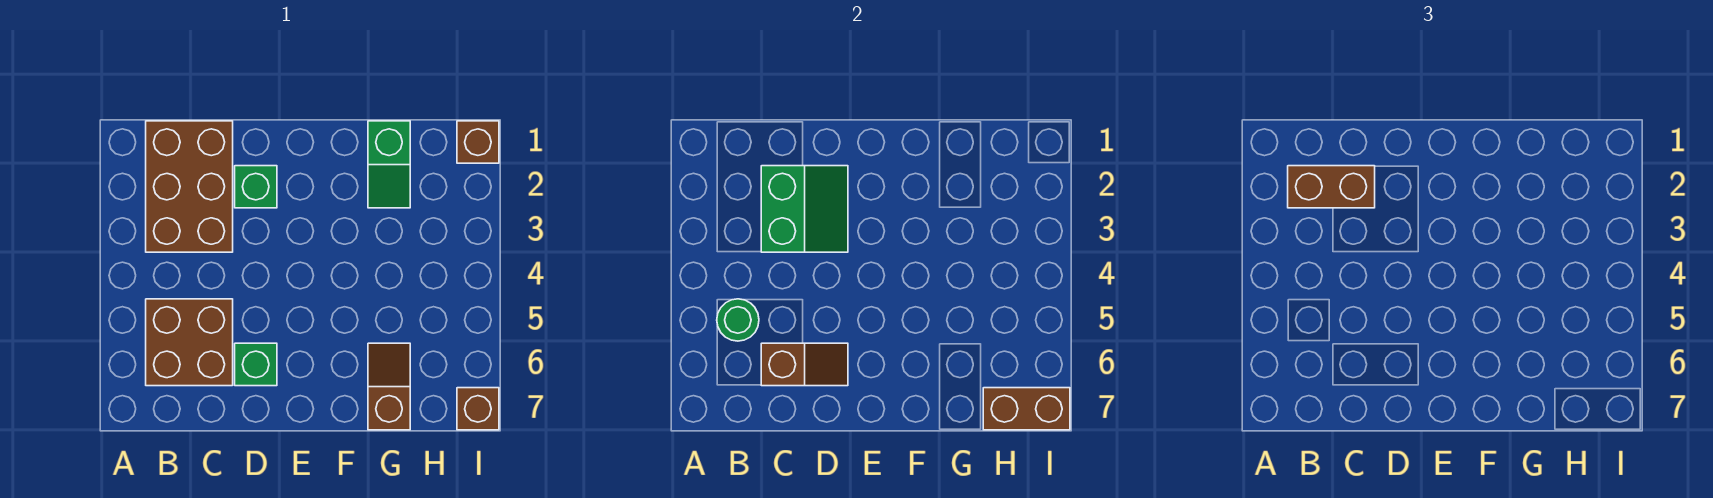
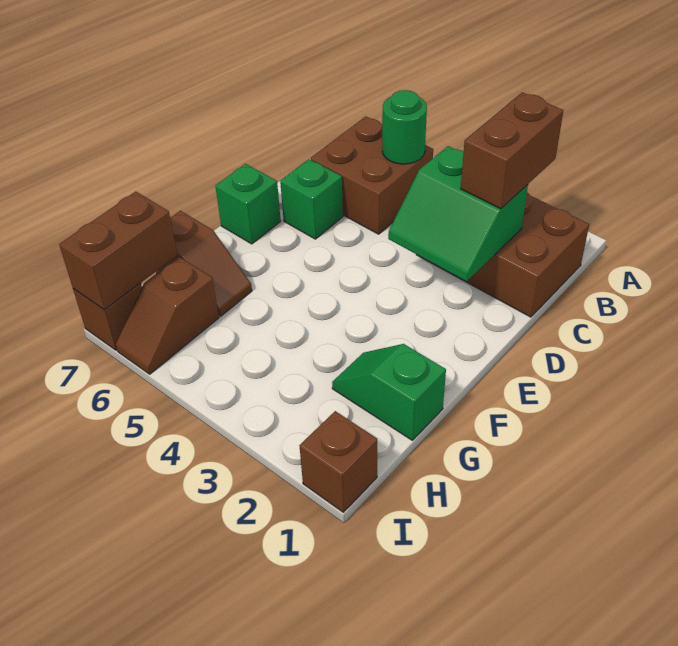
brown 1x2 slope [761,343,848,386] -> brown 1x2 slope moved to [116,257,219,374]
green 1x1 brick [235,166,277,208] -> green 1x1 brick moved to [215,164,281,244]

